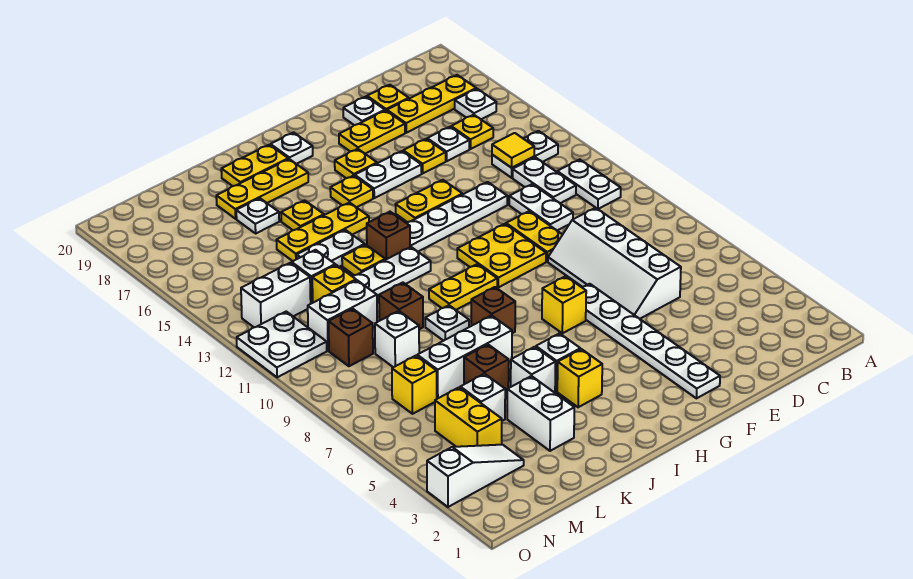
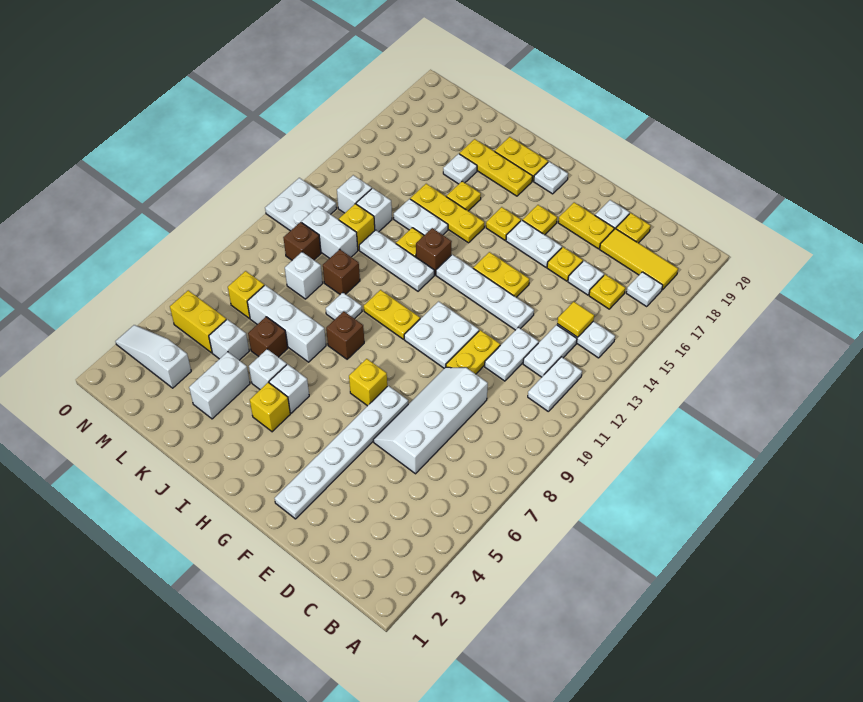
yellow 1x3 plate [387,75,476,133] -> yellow 1x3 tile [600,229,678,290]
yellow 2x2 plate [457,224,546,287] -> white 2x2 plate [404,301,479,368]
white 1x3 slope [427,445,524,507] -> white 1x3 slope turned to [115,325,191,388]
yellow 1x2 brick [435,387,502,447] -> yellow 1x2 brick turned to [170,290,226,353]
white 1x2 brick [241,263,311,327] -> white 1x1 brick [337,175,372,213]

